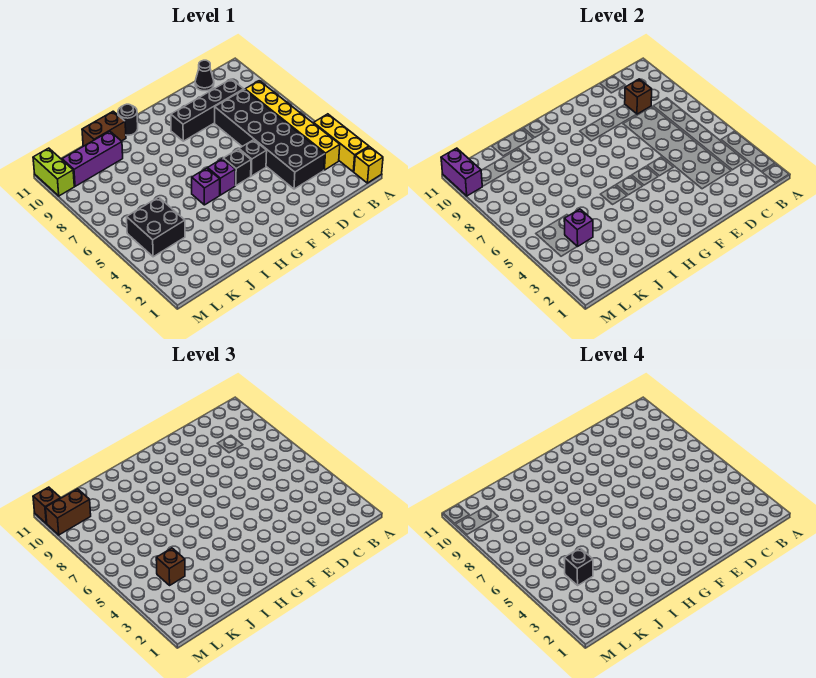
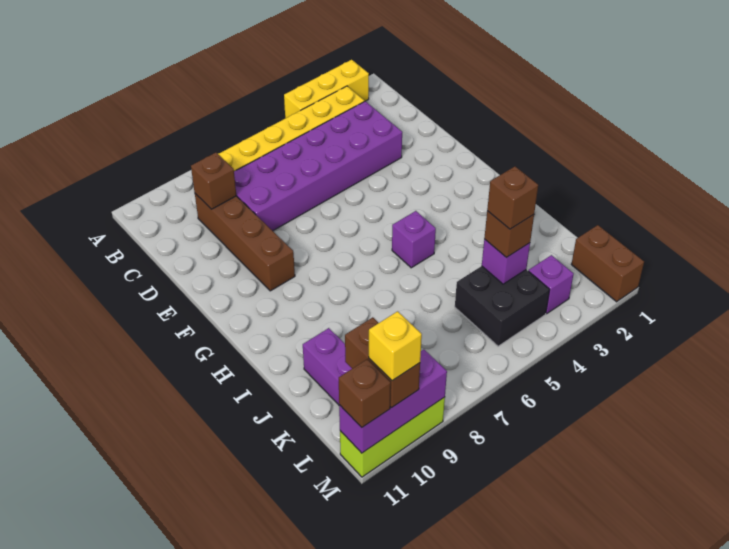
yellow 1x1 brick [354,147,383,183] -> yellow 1x1 brick moved to [369,311,422,381]
black 2x6 brick [215,89,325,189] -> purple 2x6 brick [234,101,402,231]
black 1x4 brick [171,79,244,141] -> brown 1x4 brick [195,194,295,291]
black 1x1 cone [195,60,214,91] -> none
black 1x1 brick [239,140,267,176] -> none
black 1x1 brick [223,149,251,185] -> none
purple 1x1 brick [208,159,235,195] -> purple 1x1 brick moved to [529,255,573,314]
black 1x1 round brick [118,104,138,135] -> none
brown 1x2 brick [82,111,126,146] -> brown 1x2 brick moved to [571,225,644,302]
black 1x1 brick [564,548,593,585] -> brown 1x1 brick [487,167,538,229]
lime 1x2 brick [33,148,74,196] -> lime 1x3 brick [340,397,445,477]
purple 1x2 brick [441,148,482,196] -> purple 1x3 brick [339,350,447,453]

